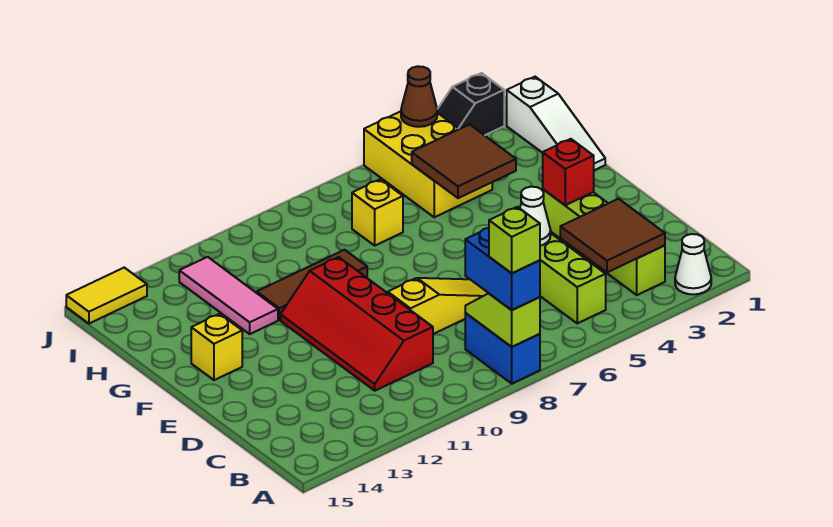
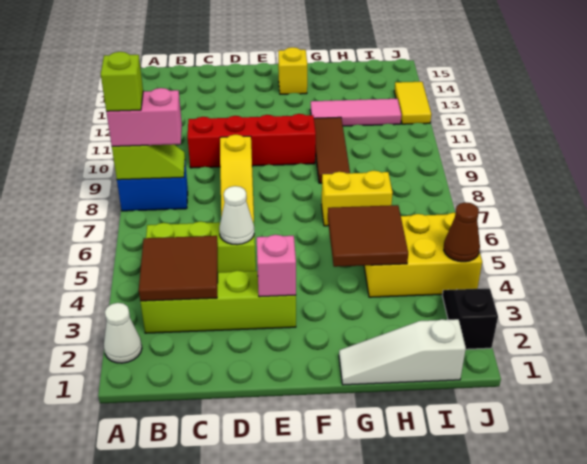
blue 1x2 brick [465,228,540,310] -> pink 1x2 brick [106,88,182,146]
red 1x1 brick [543,139,594,205] -> pink 1x1 brick [257,235,296,297]
yellow 1x1 brick [352,179,403,245] -> yellow 1x2 brick [321,171,393,226]
yellow 1x2 tile [66,268,147,324] -> yellow 1x2 tile moved to [394,82,431,124]

